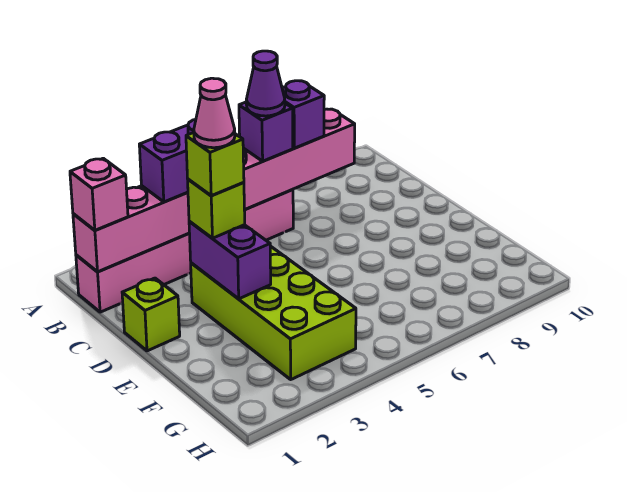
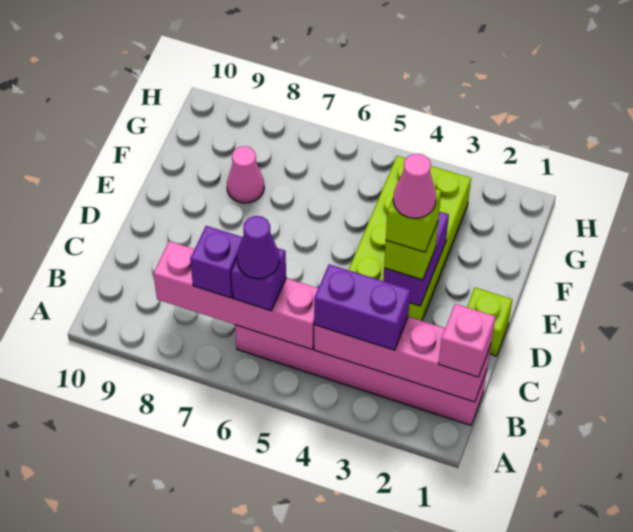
none -> pink 1x1 cone [227,146,264,203]

